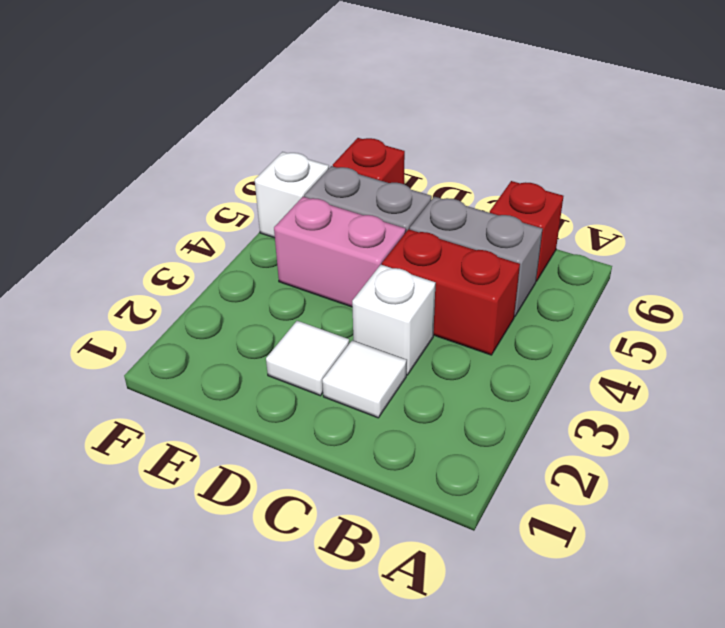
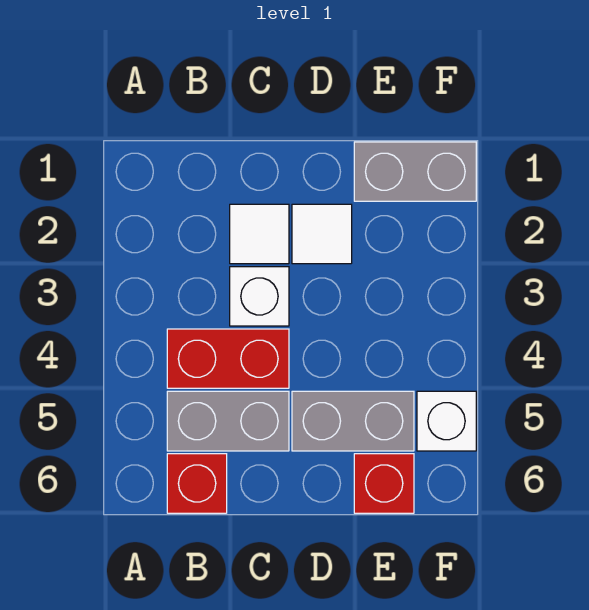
pink 1x2 brick [274,197,406,307] -> none
none -> grey 1x2 brick [354,142,476,201]

